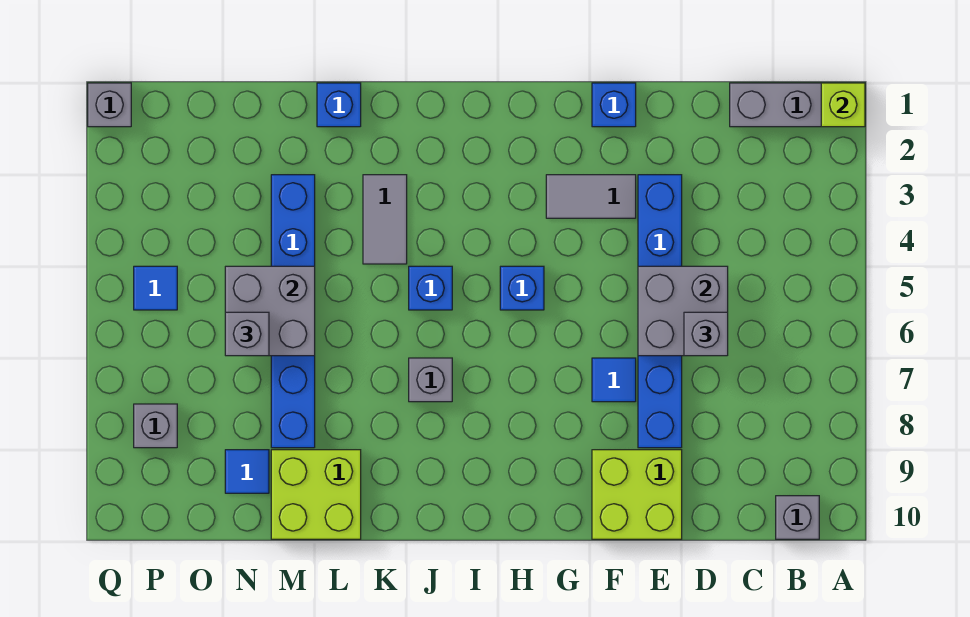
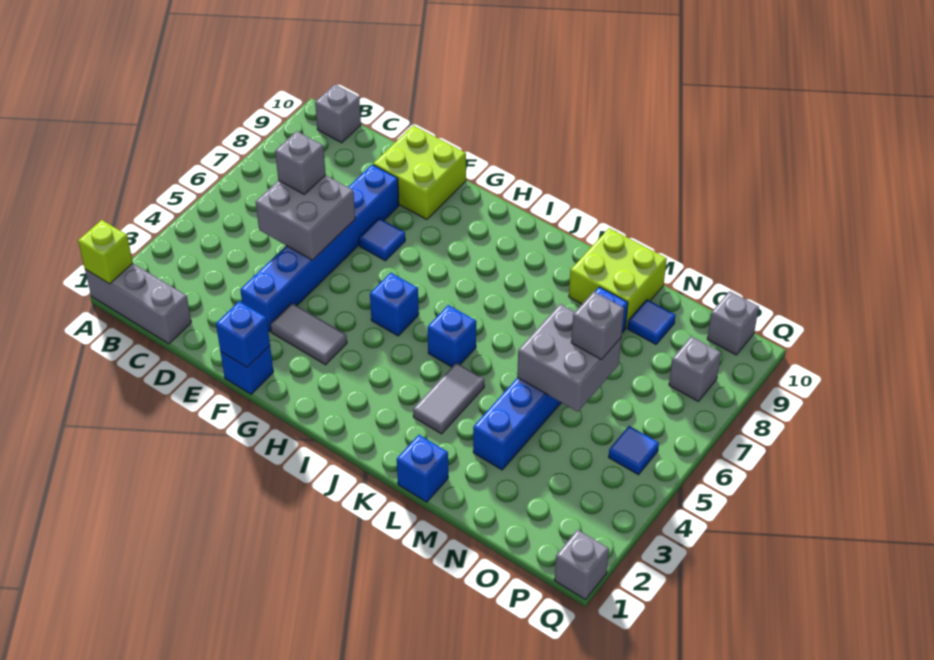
none -> blue 1x1 brick [216,301,270,367]
grey 1x1 brick [409,358,452,402] -> grey 1x1 brick moved to [707,291,759,355]

